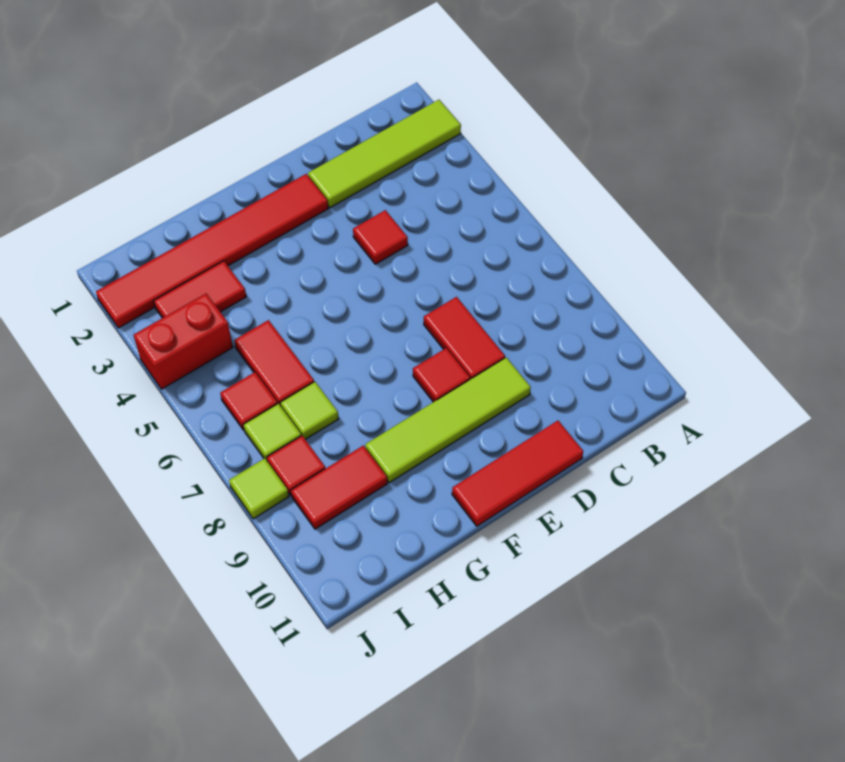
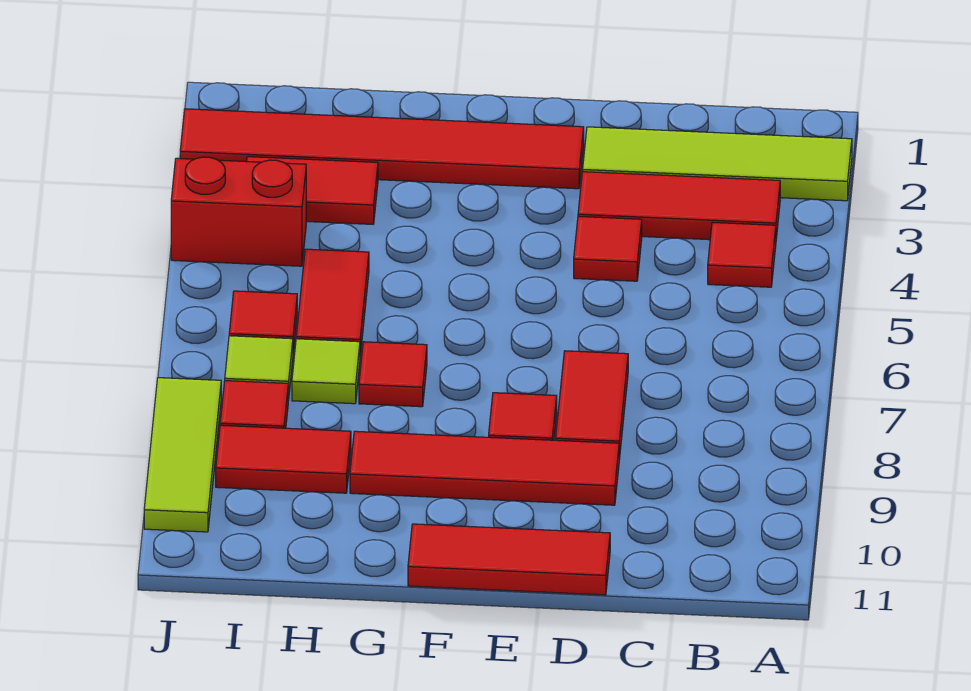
none -> red 1x3 tile [578,172,780,240]
none -> red 1x1 tile [708,222,776,287]
lime 1x4 tile [365,357,531,483] -> red 1x4 tile [350,431,619,505]
none -> red 1x1 tile [359,342,427,407]
lime 1x1 tile [229,458,289,519] -> lime 1x3 tile [144,378,221,532]

